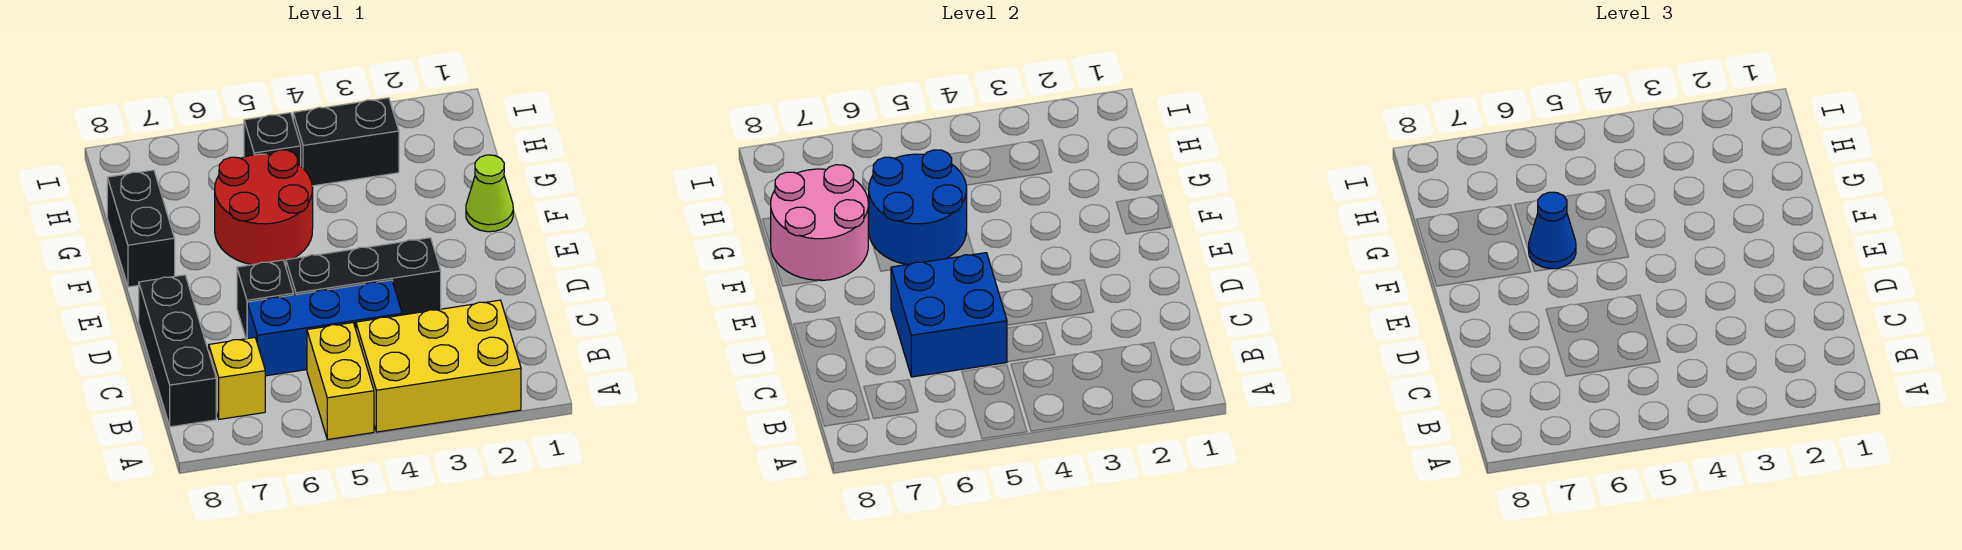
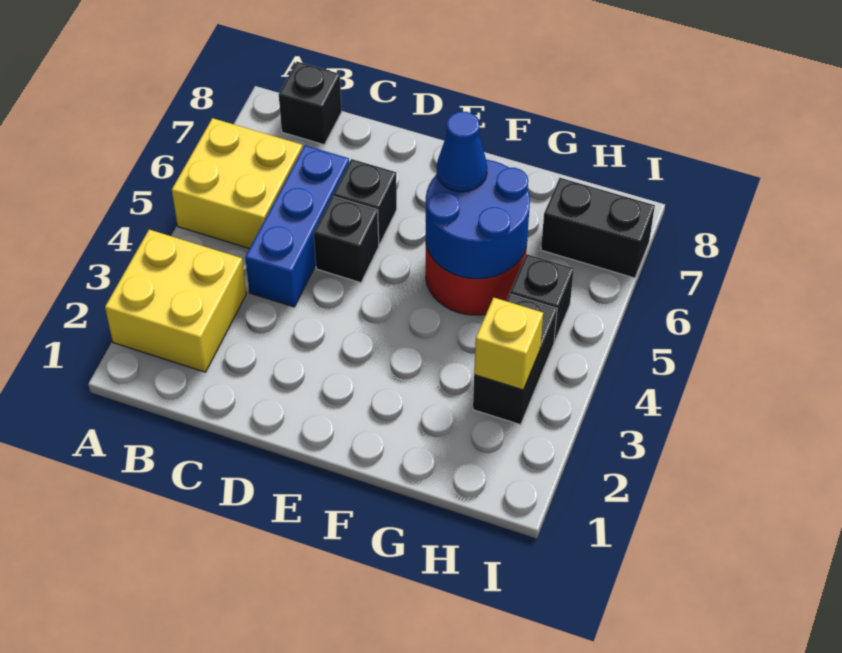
yellow 2x3 brick [356,300,521,432] -> yellow 2x2 brick [105,230,246,372]
yellow 1x2 brick [307,323,374,440] -> yellow 2x2 brick [172,118,303,249]
yellow 1x1 brick [209,338,265,419] -> yellow 1x1 brick moved to [474,298,543,390]
black 1x3 brick [139,275,216,427] -> black 1x1 brick [279,62,342,145]
blue 2x2 brick [891,253,1007,377] -> none
black 1x3 brick [286,238,441,315] -> black 1x1 brick [314,196,379,283]
lime 1x1 cone [466,155,513,232] -> none
pink 2x2 round brick [771,165,868,281] -> none
black 1x2 brick [107,170,175,287] -> black 1x2 brick moved to [541,178,655,278]

